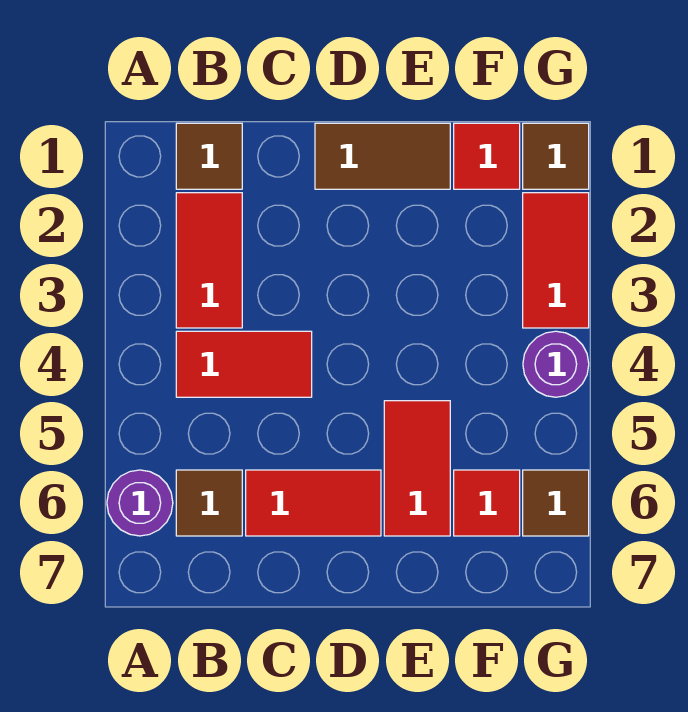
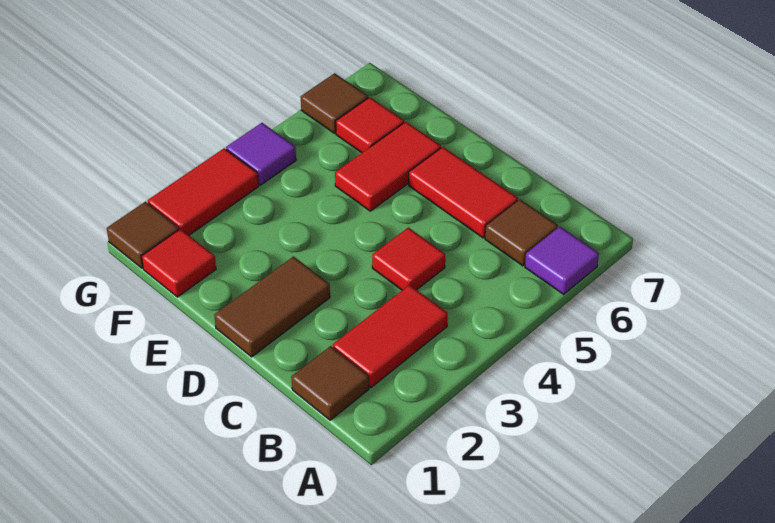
purple 1x1 round brick [107,470,173,536] -> purple 1x1 tile [525,227,599,294]
red 1x2 tile [176,331,312,397] -> red 1x1 tile [372,227,445,290]
brown 1x2 tile [315,123,450,189] -> brown 1x2 tile turned to [214,257,330,357]
purple 1x1 round brick [523,331,589,397] -> purple 1x1 tile [226,123,296,185]

